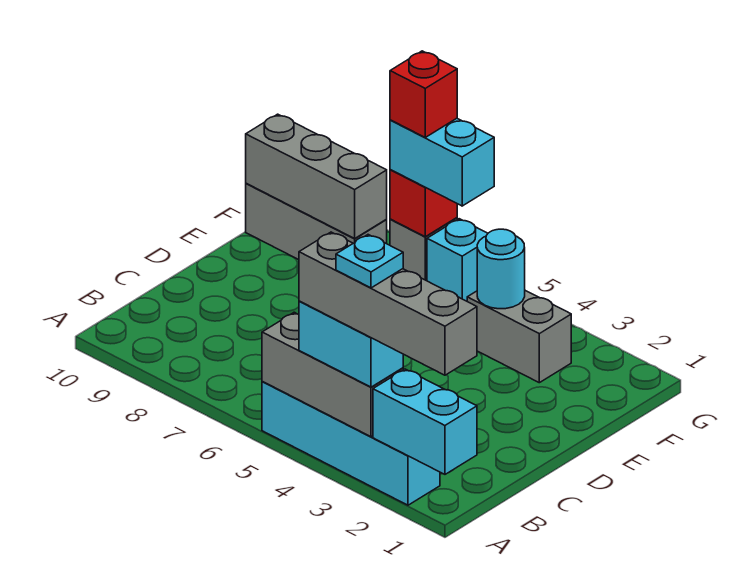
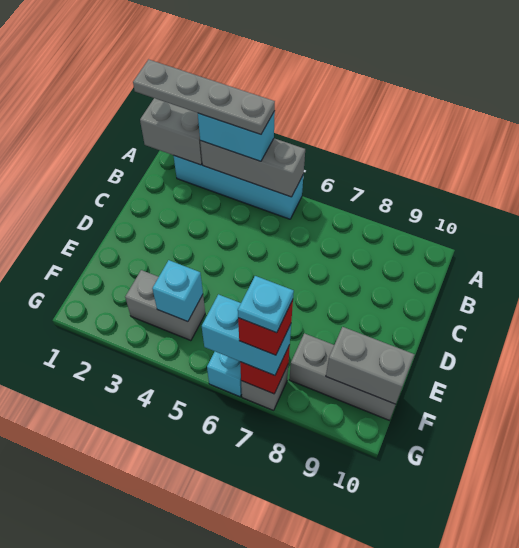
cyan 1x2 brick [373,369,477,474] -> grey 1x2 brick [140,98,202,165]
grey 1x4 brick [299,232,477,375] -> grey 1x4 plate [133,59,275,134]
cyan 1x1 plate [336,235,403,288] -> cyan 1x1 plate moved to [238,276,294,333]
cyan 1x1 round brick [477,229,525,309] -> cyan 1x1 brick [152,260,203,322]
grey 1x3 brick [246,114,387,238] -> grey 1x2 brick [326,327,415,404]

